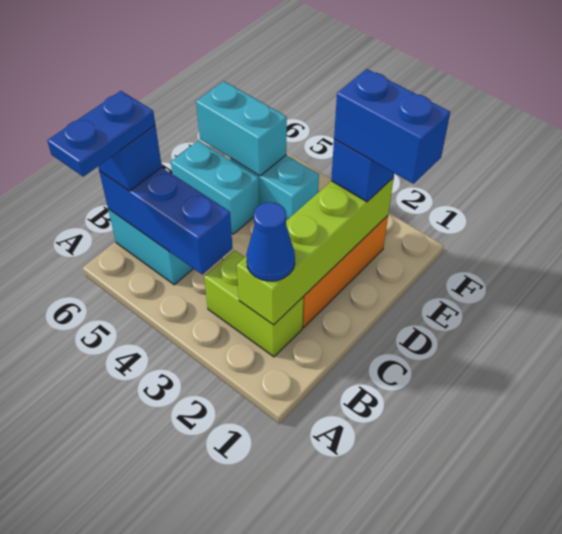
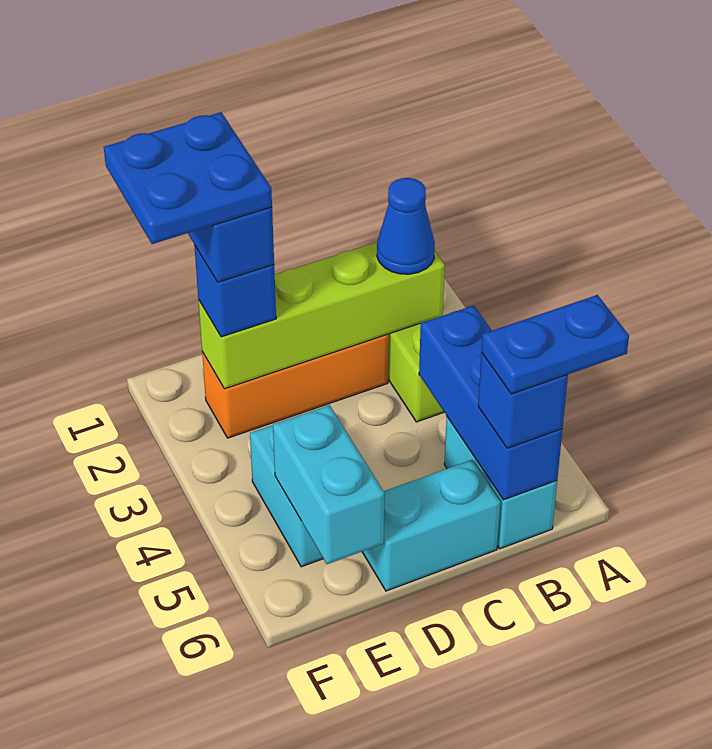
cyan 1x2 brick [171,141,260,234] -> cyan 1x2 brick turned to [362,460,500,591]
none -> blue 2x2 plate [104,112,272,244]

